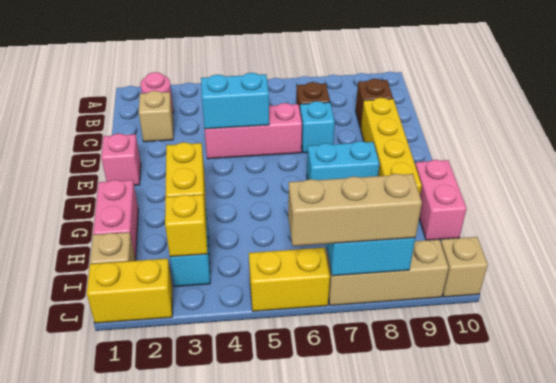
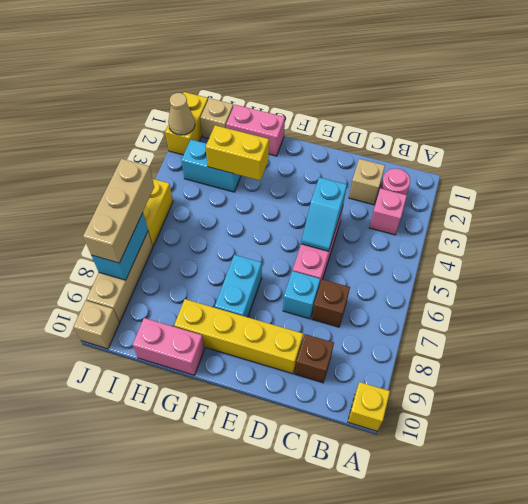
cyan 1x2 brick [201,73,269,129] -> cyan 1x2 slope [301,177,347,251]
pink 1x1 brick [101,134,141,185] -> pink 1x1 brick moved to [369,188,407,235]
yellow 1x1 brick [165,195,207,257] -> yellow 1x1 brick moved to [348,382,390,431]
none -> tan 1x1 cone [168,93,195,135]

